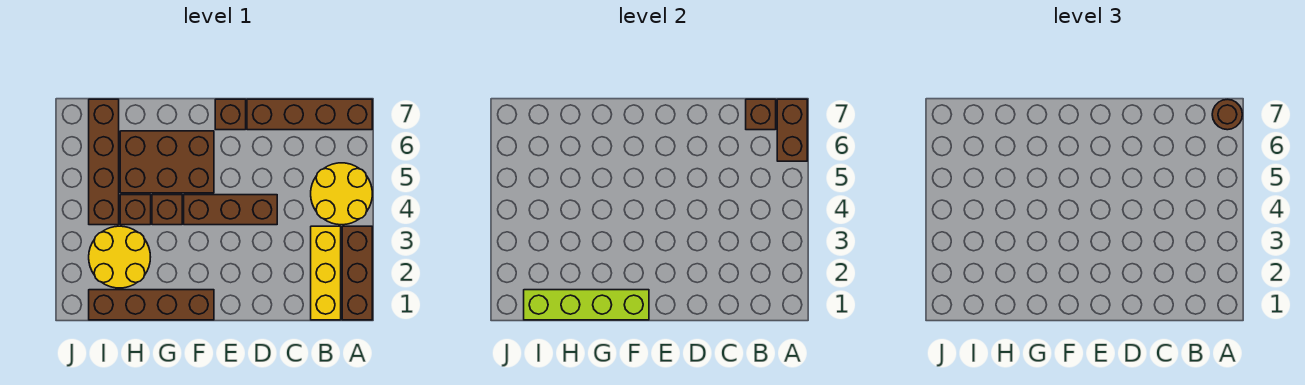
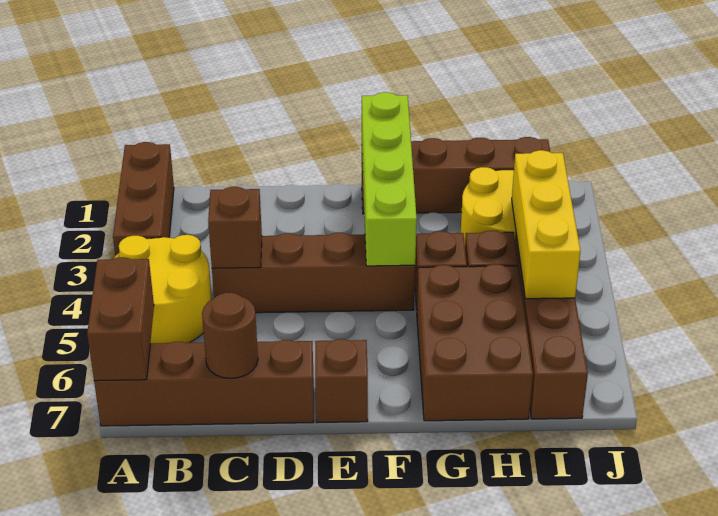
brown 1x1 round brick [1212,99,1242,130] -> brown 1x1 round brick moved to [202,293,258,378]
yellow 1x3 brick [311,226,341,320] -> yellow 1x3 brick moved to [512,150,581,299]
brown 1x1 brick [746,99,776,130] -> brown 1x1 brick moved to [208,186,262,268]
brown 1x3 brick [184,195,277,225] -> brown 1x4 brick [212,233,415,313]
lime 1x4 brick [524,290,649,320] -> lime 1x4 brick turned to [362,92,417,266]
brown 2x3 brick [120,131,214,193] -> brown 2x3 brick turned to [416,264,533,421]

